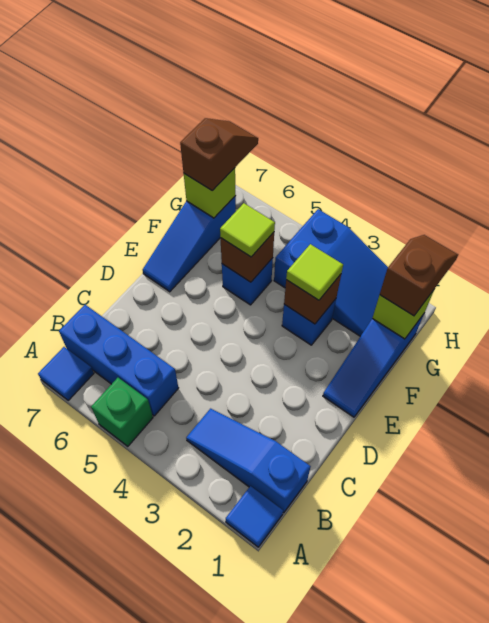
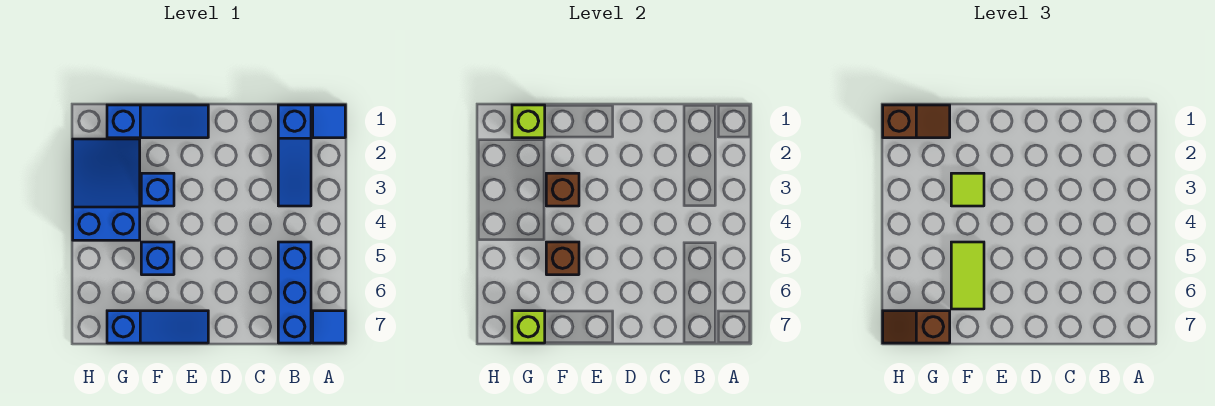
green 1x1 brick [91,378,153,446] -> none
lime 1x1 tile [220,203,275,257] -> lime 1x2 tile [951,242,984,309]
brown 1x2 slope [380,235,458,316] -> brown 1x2 slope turned to [883,105,950,138]

